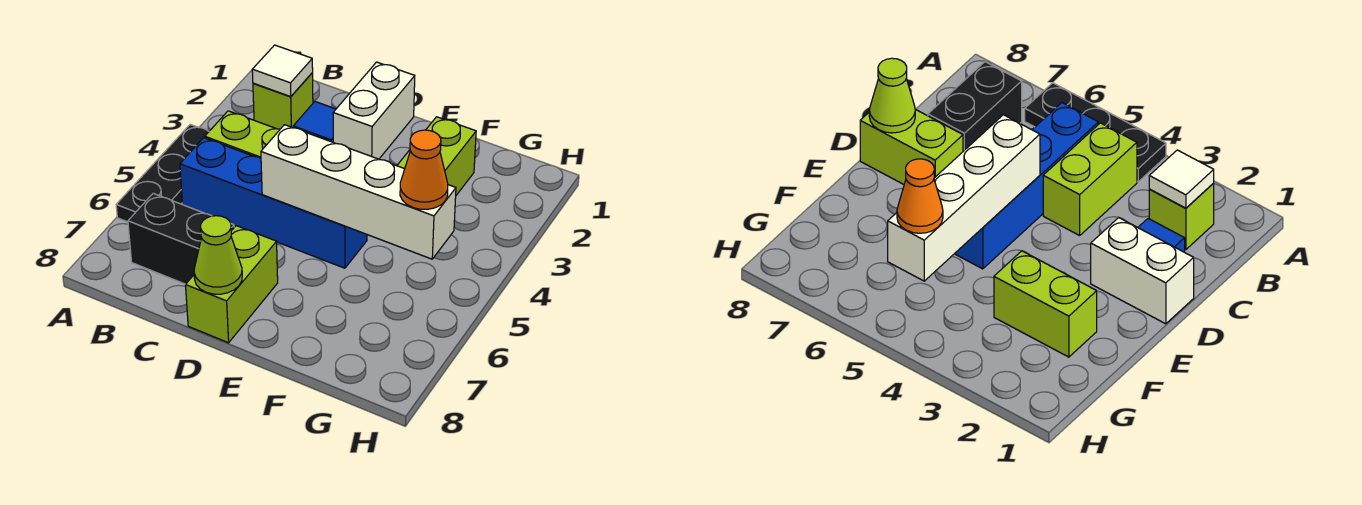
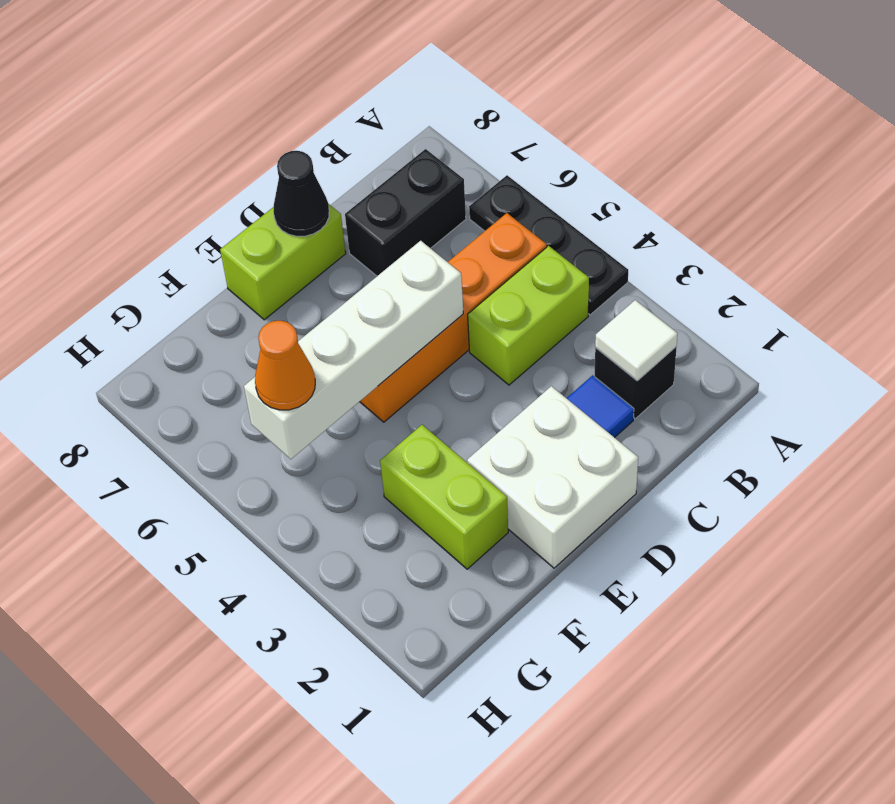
lime 1x1 brick [253,73,313,129] -> black 1x1 brick [595,347,677,419]
blue 1x4 brick [180,138,367,268] -> orange 1x4 brick [360,213,547,422]
white 1x2 brick [333,62,415,159] -> white 2x2 brick [467,386,638,568]
lime 1x2 brick [185,226,278,343] -> lime 1x2 brick turned to [220,204,346,320]
lime 1x1 cone [194,216,242,294] -> black 1x1 cone [274,151,329,236]

